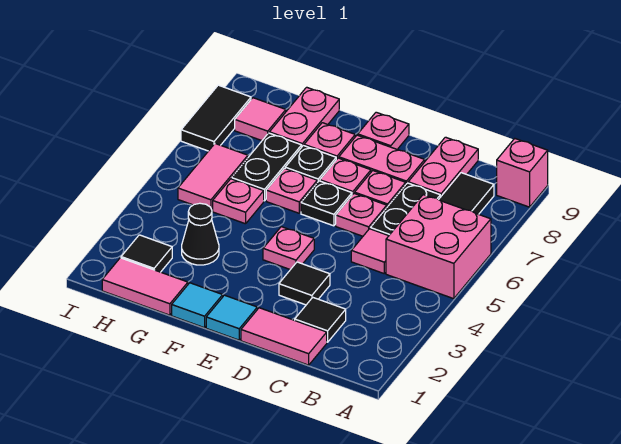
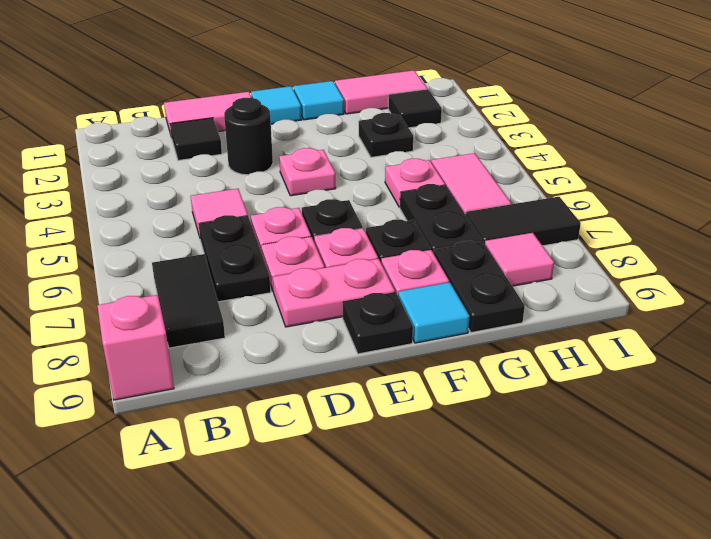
pink 2x2 brick [386,195,491,299] -> none
pink 1x2 plate [408,137,478,197] -> none
black 1x1 tile [279,262,330,305] -> black 1x1 round brick [224,98,273,175]
pink 1x1 plate [358,112,409,149] -> black 1x1 plate [342,292,413,354]
pink 1x1 plate [266,168,317,213] -> none
none -> cyan 1x1 tile [398,282,470,343]
black 1x1 cone [182,203,219,265] -> black 1x1 plate [359,113,413,157]
pink 1x2 plate [269,87,339,146] -> black 1x2 plate [434,241,525,333]
black 1x2 tile [181,85,251,151] -> black 1x2 tile turned to [466,197,581,246]

